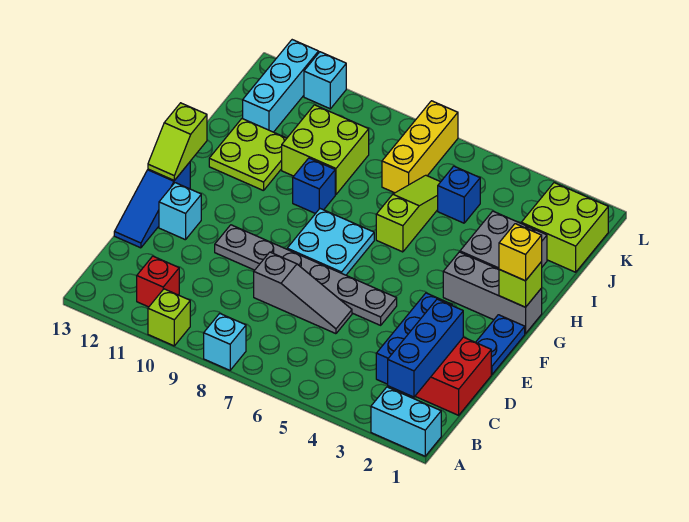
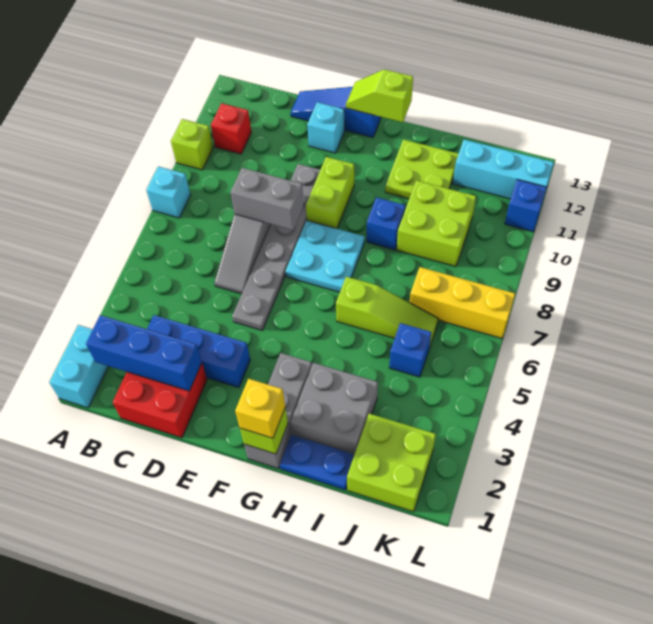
none -> grey 1x2 brick [230,168,304,230]
blue 1x2 plate [476,315,525,374] -> blue 1x2 plate moved to [280,435,354,490]
none -> lime 1x2 brick [306,157,354,229]
cyan 1x1 brick [304,52,346,109] -> blue 1x1 brick [505,179,547,232]

